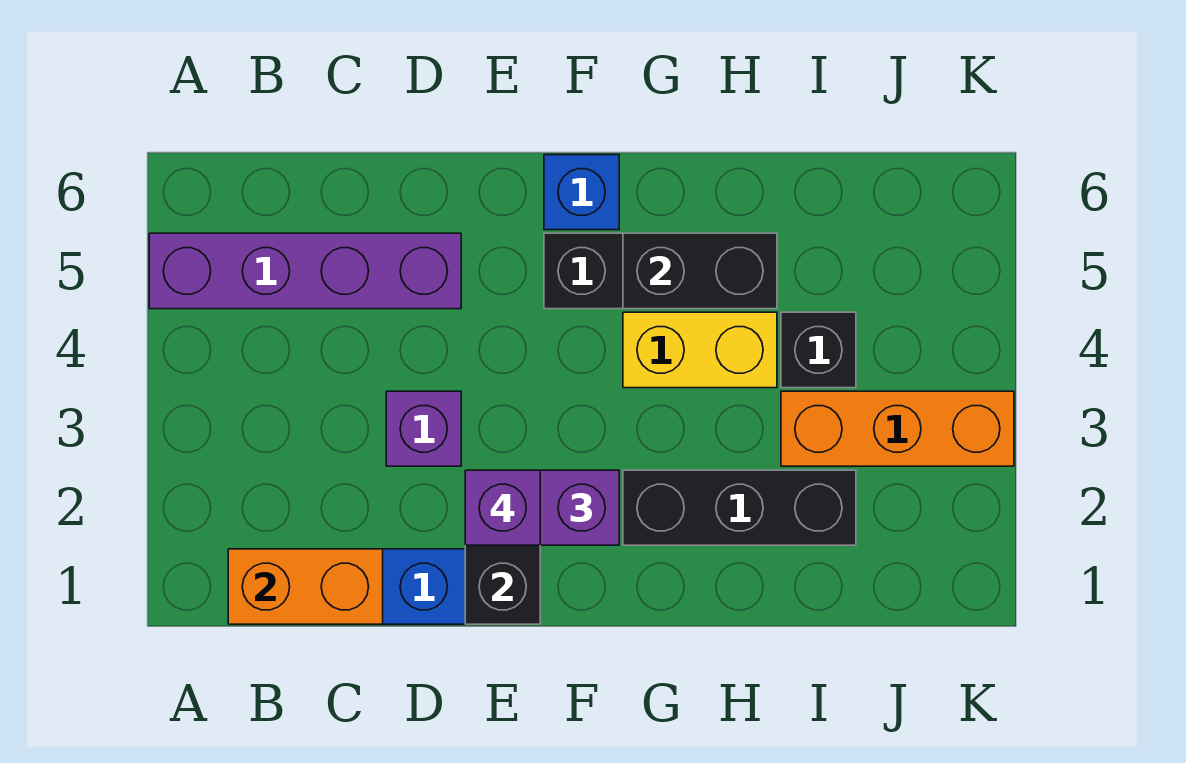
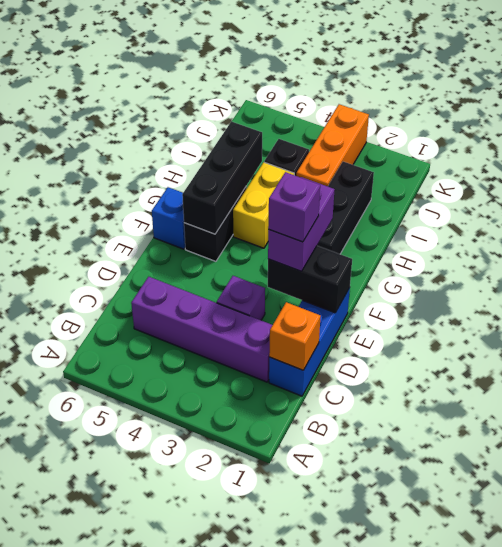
purple 1x4 brick [149,233,461,309] -> purple 1x4 brick turned to [131,277,272,382]
orange 1x2 brick [228,549,383,624] -> orange 1x1 brick [269,302,321,370]
black 1x2 brick [623,233,777,309] -> black 1x3 brick [182,121,262,234]

